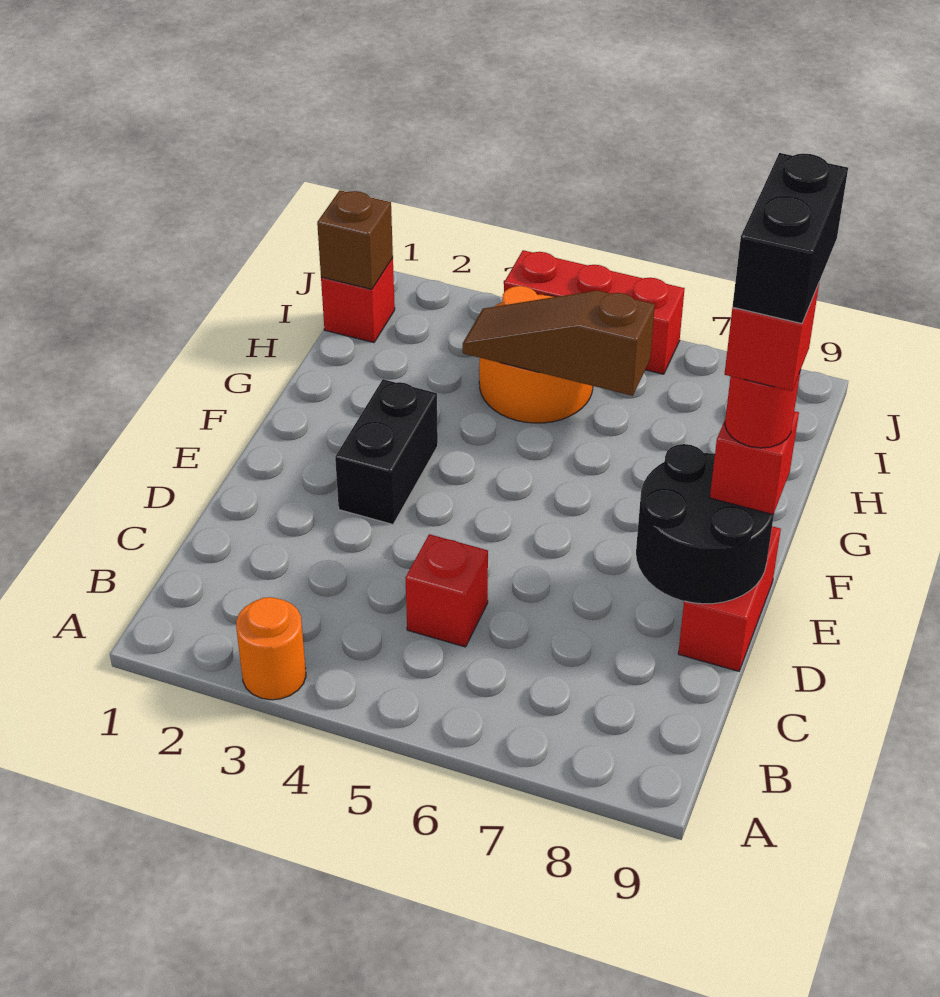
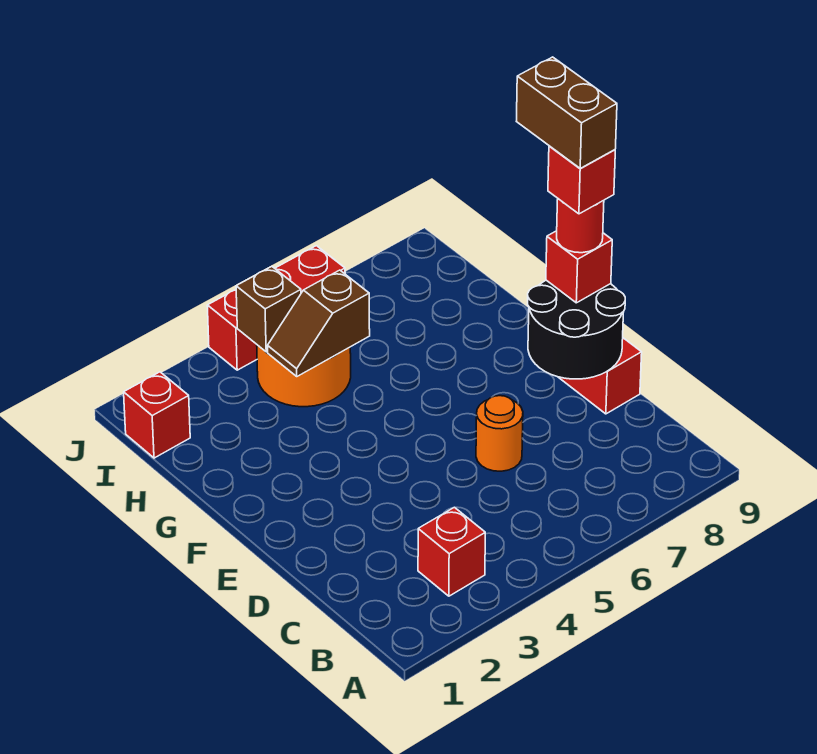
orange 1x1 round brick [236,597,306,700] -> orange 1x1 round brick moved to [476,396,523,471]
red 1x1 brick [405,534,488,647] -> red 1x1 brick moved to [418,507,485,596]
black 1x2 brick [335,379,438,524] -> none
black 1x2 brick [732,153,848,324] -> brown 1x2 brick [516,57,617,169]
brown 1x3 slope [463,290,655,396] -> brown 1x2 slope [268,270,370,376]
brown 1x1 brick [317,190,393,289] -> brown 1x1 brick moved to [236,267,301,352]

